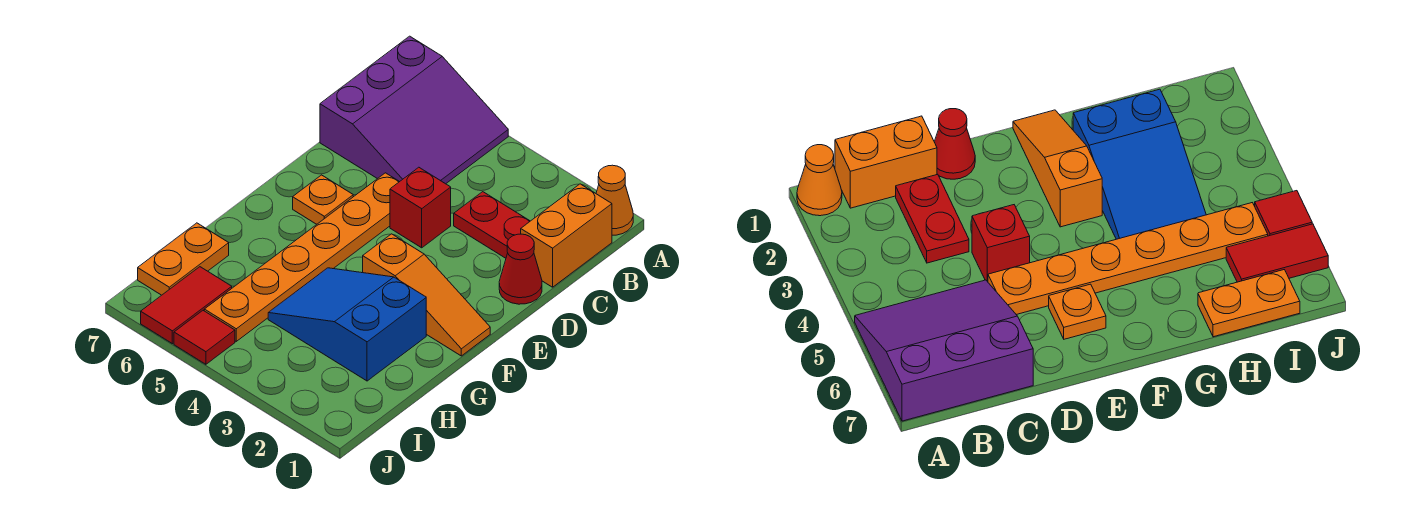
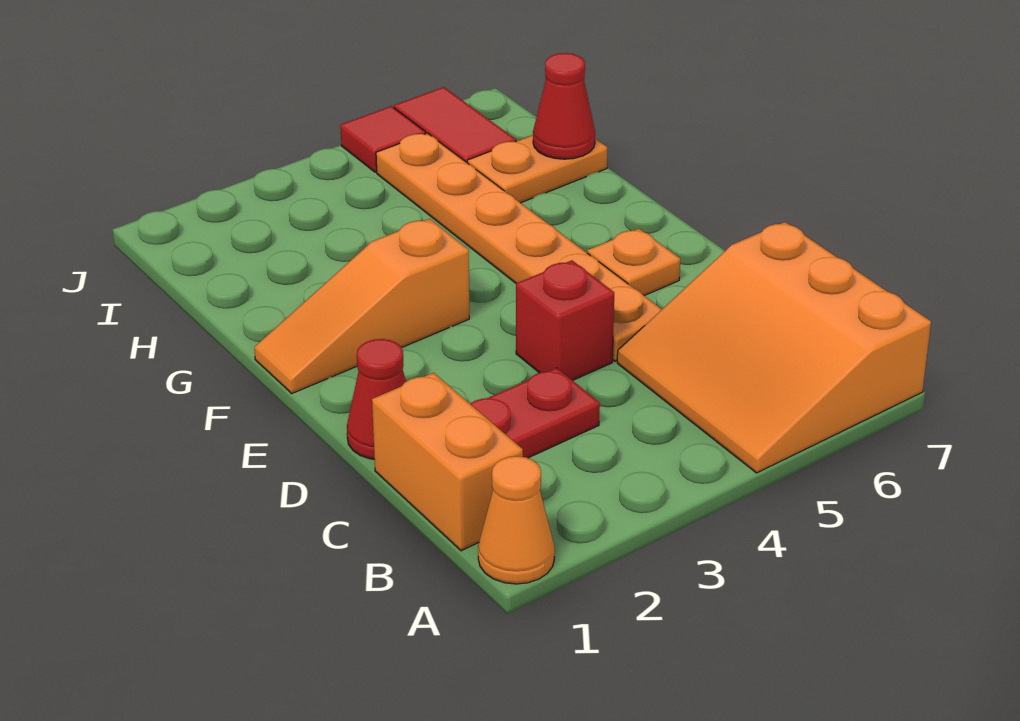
purple 3x3 slope [320,36,508,184] -> orange 3x3 slope [617,222,931,473]
blue 2x3 slope [268,268,426,381] -> none
orange 1x2 plate [138,223,229,295] -> orange 1x2 plate turned to [467,135,608,203]
none -> red 1x1 cone [533,53,595,159]

